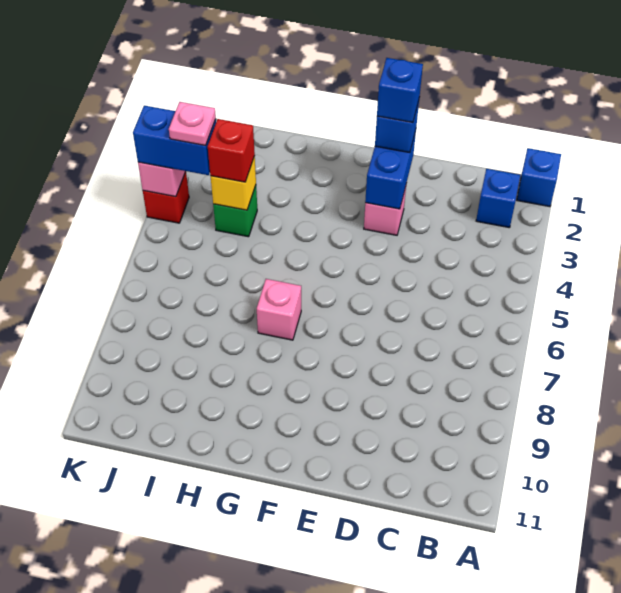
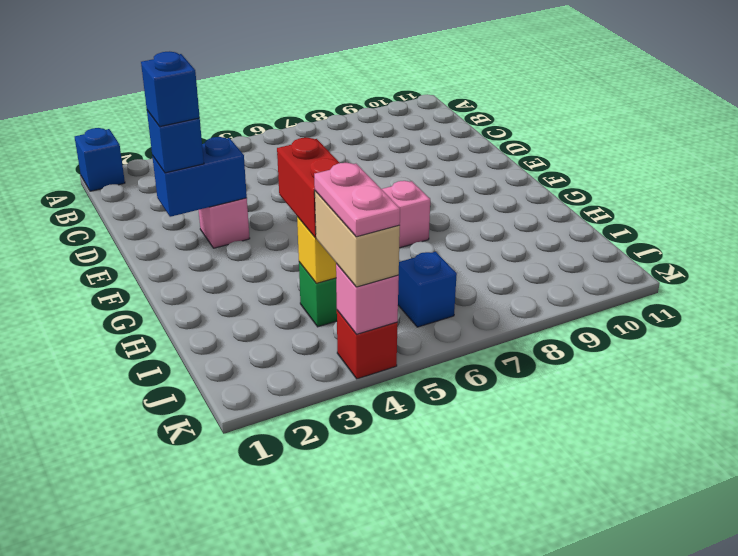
blue 1x1 brick [476,169,520,228] -> blue 1x1 brick moved to [398,252,457,327]
red 1x1 brick [208,119,255,182] -> red 1x2 brick [277,138,339,237]
blue 1x2 brick [133,106,216,175] -> tan 1x2 brick [315,191,400,287]
pink 1x1 plate [169,102,216,146] -> pink 1x2 plate [314,163,400,237]

